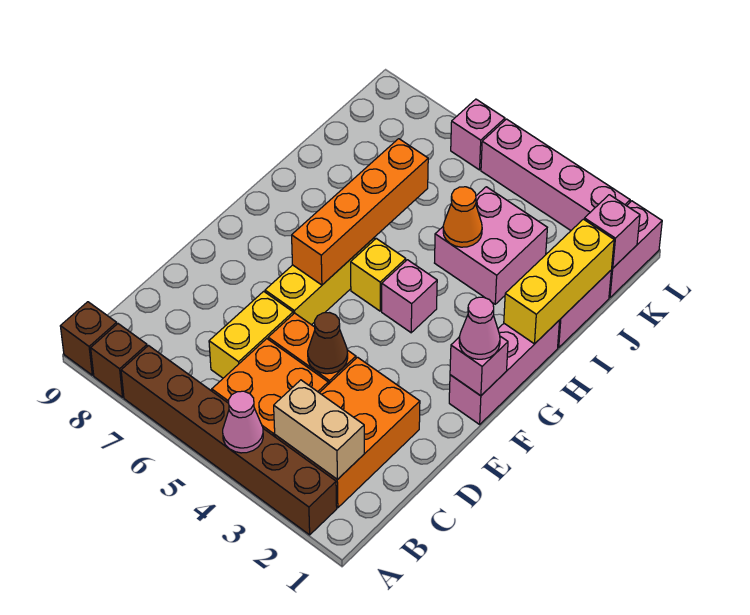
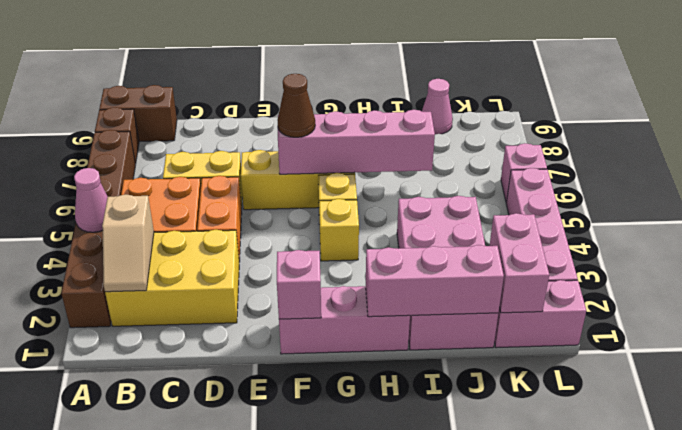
brown 1x1 brick [60,302,117,375] -> brown 1x2 brick [99,85,177,142]
orange 2x3 brick [275,357,420,508] -> yellow 2x3 brick [105,230,239,326]
tan 1x2 brick [274,380,364,480] -> tan 1x2 slope [102,194,154,292]
brown 1x1 cone [308,313,348,374] -> brown 1x1 cone moved to [278,74,315,137]
pink 1x1 cone [459,297,500,359] -> pink 1x1 cone moved to [422,79,453,134]
orange 1x4 brick [292,139,428,285] -> pink 1x4 brick [278,110,435,174]
pink 1x1 brick [382,260,437,333] -> yellow 1x1 brick [319,199,359,261]
yellow 1x3 brick [504,219,614,344] -> pink 1x3 brick [366,245,504,317]
orange 1x1 cone [443,187,482,247] -> none
pink 1x1 brick [584,195,640,268] -> pink 1x2 brick [490,213,549,313]

